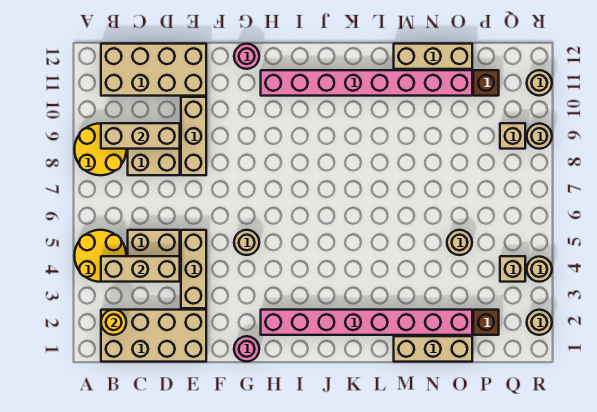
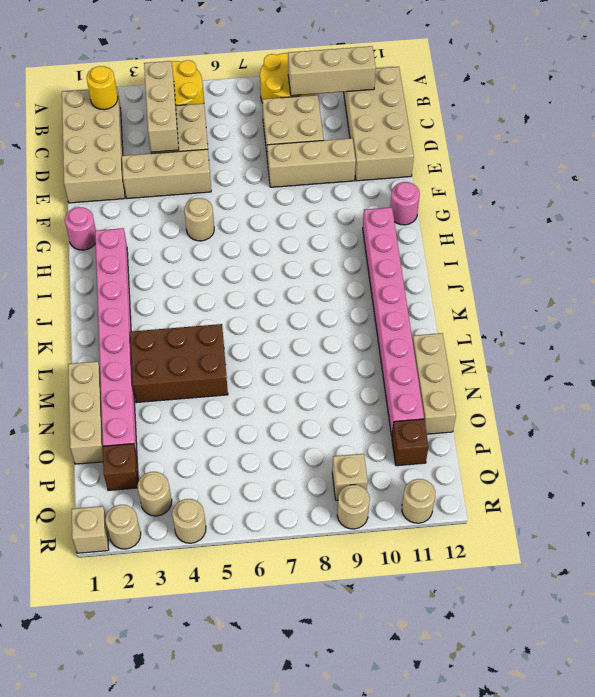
tan 1x3 brick [101,123,180,149] -> tan 1x3 brick turned to [288,46,376,96]
none -> brown 2x3 brick [130,324,228,403]
tan 1x1 round brick [447,230,472,255] -> tan 1x1 round brick moved to [137,472,172,516]
tan 1x1 brick [500,256,525,282] -> tan 1x1 brick moved to [72,506,109,553]

